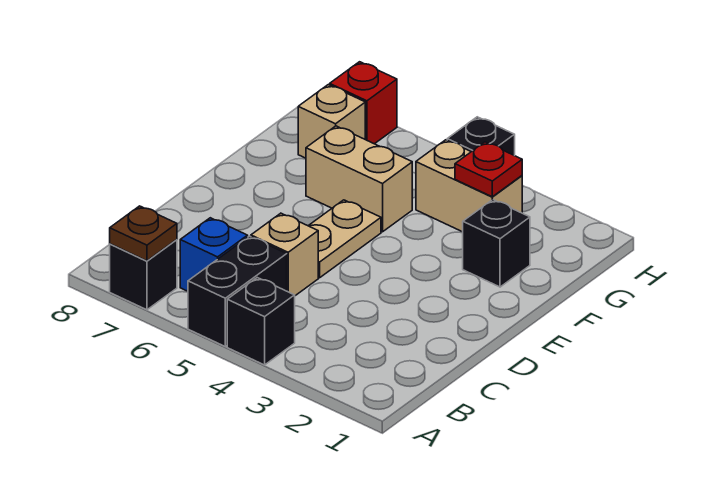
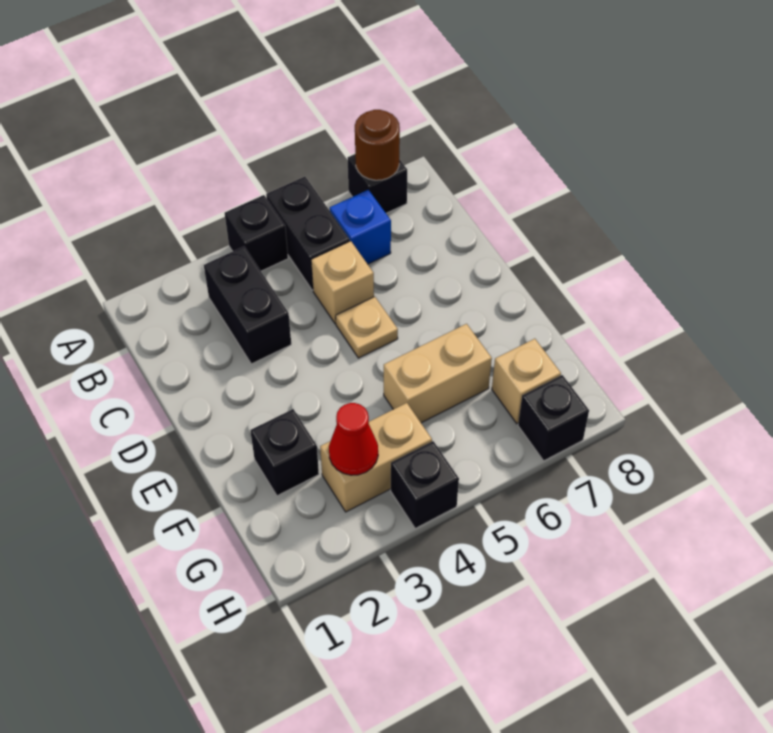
brown 1x1 plate [110,206,177,261] -> brown 1x1 round brick [355,110,400,180]
none -> black 1x2 brick [204,247,291,364]
tan 1x2 plate [309,200,381,278] -> tan 1x1 plate [336,297,398,358]
red 1x1 plate [455,142,522,197] -> red 1x1 cone [329,403,378,475]
red 1x1 brick [330,62,397,144] -> black 1x1 brick [518,375,589,461]

